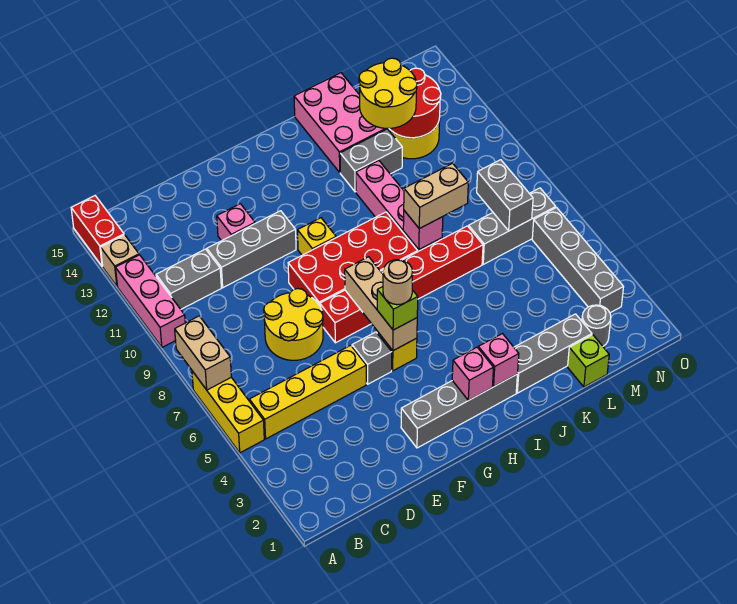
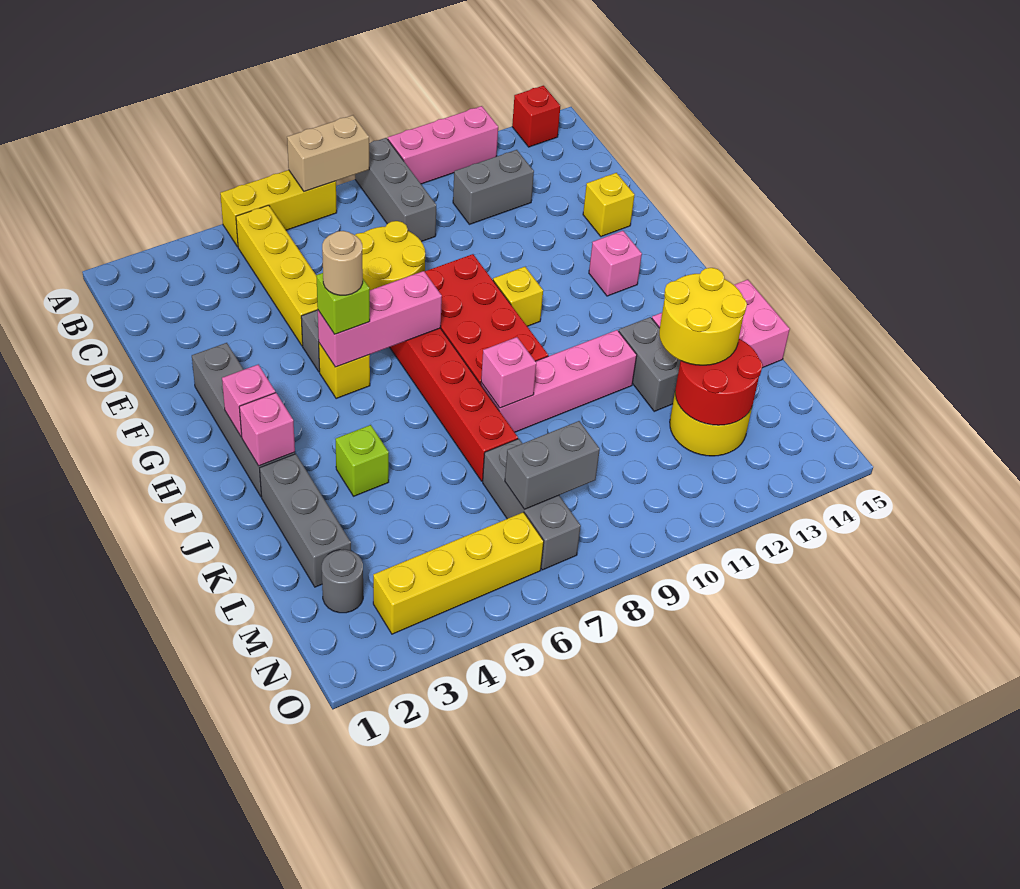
tan 1x1 brick [101,235,139,286] -> none
red 1x2 brick [71,196,124,266] -> red 1x1 brick [512,86,560,147]
grey 1x2 brick [156,249,221,309] -> grey 1x2 brick turned to [453,150,534,224]
grey 1x3 brick [207,211,296,288] -> grey 1x3 brick moved to [355,138,436,242]
pink 1x1 brick [217,204,255,241] -> pink 1x1 brick moved to [589,231,642,296]
none -> yellow 1x1 brick [583,173,635,237]
tan 1x3 brick [345,257,417,351] -> pink 1x3 brick [318,271,442,367]
tan 1x2 brick [404,163,468,229] -> none
lime 1x1 brick [568,335,609,387] -> lime 1x1 brick moved to [335,425,389,496]
grey 1x4 brick [532,208,623,313] -> yellow 1x4 brick [373,512,544,634]

